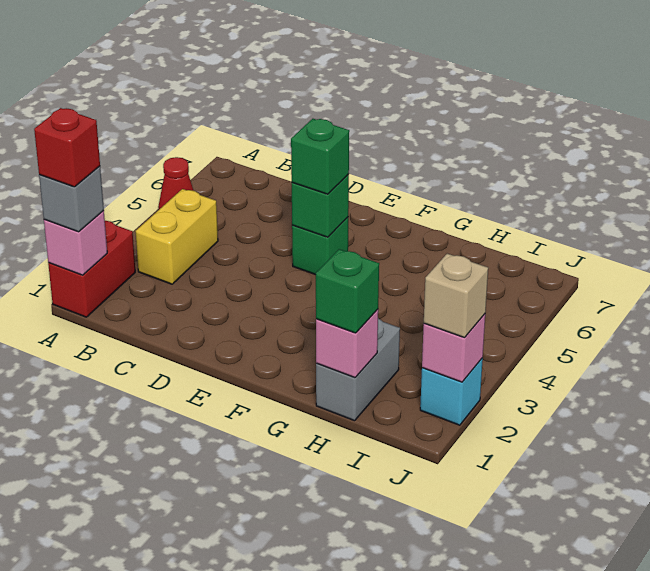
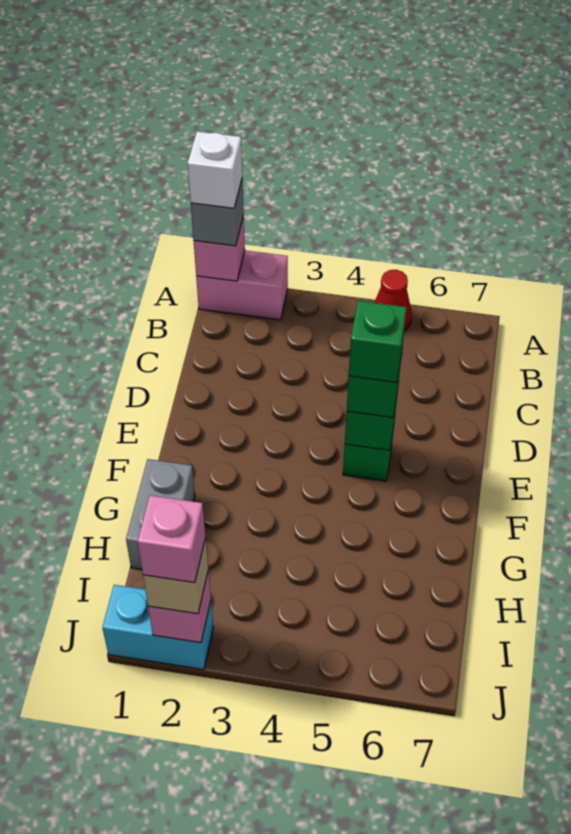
red 1x2 brick [48,221,135,317] -> pink 1x2 brick [196,250,288,320]
red 1x1 brick [34,108,100,187] -> white 1x1 brick [188,131,242,208]
yellow 1x2 brick [136,189,218,284] -> none
grey 1x2 brick [316,319,400,421] -> grey 1x2 brick turned to [126,459,195,570]
pink 1x1 brick [316,309,378,378] -> pink 1x1 brick moved to [138,495,206,583]
green 1x1 brick [316,249,379,333] -> green 1x1 brick moved to [349,301,407,383]
cyan 1x1 brick [420,358,483,425] -> cyan 1x2 brick [102,585,213,670]

